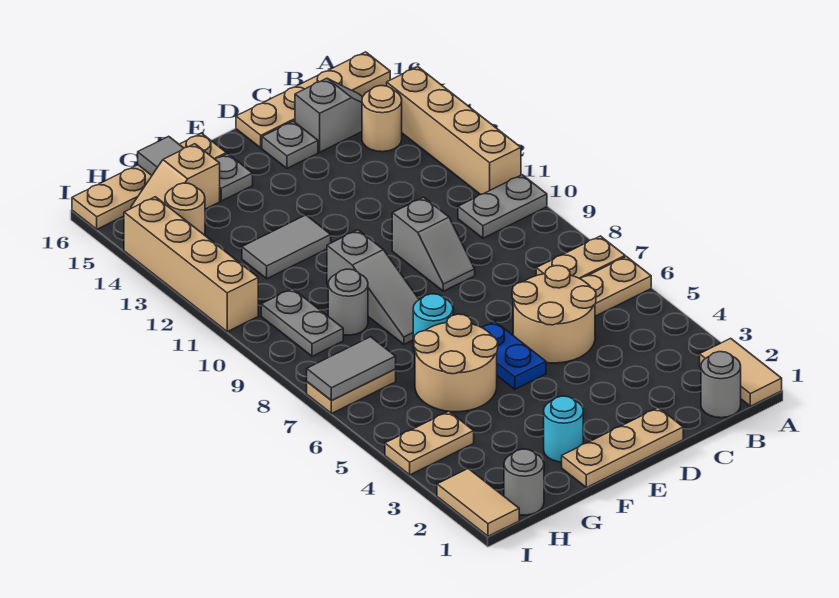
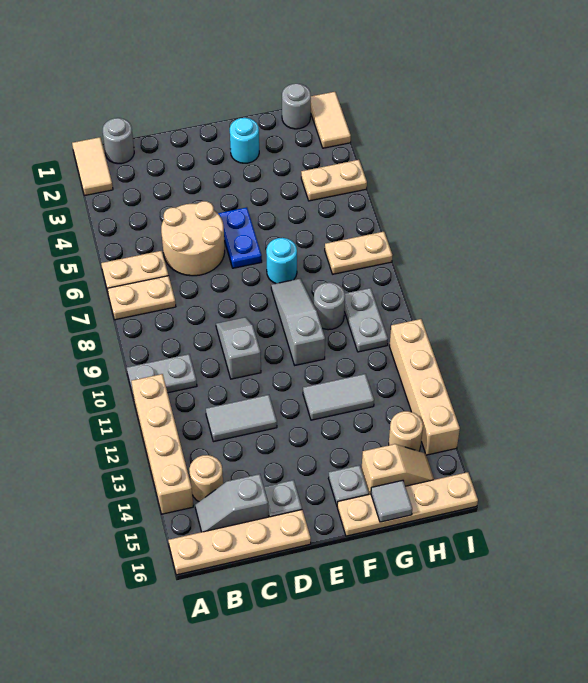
tan 1x3 plate [562,408,683,488] -> none
tan 2x2 round brick [414,314,498,412] -> none
grey 1x2 tile [307,337,396,400] -> grey 1x2 tile moved to [206,395,277,442]

